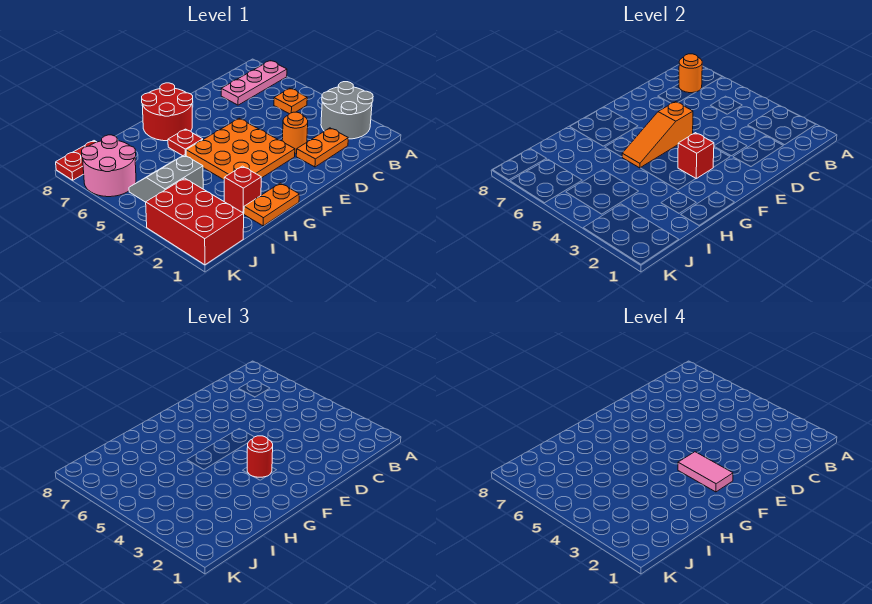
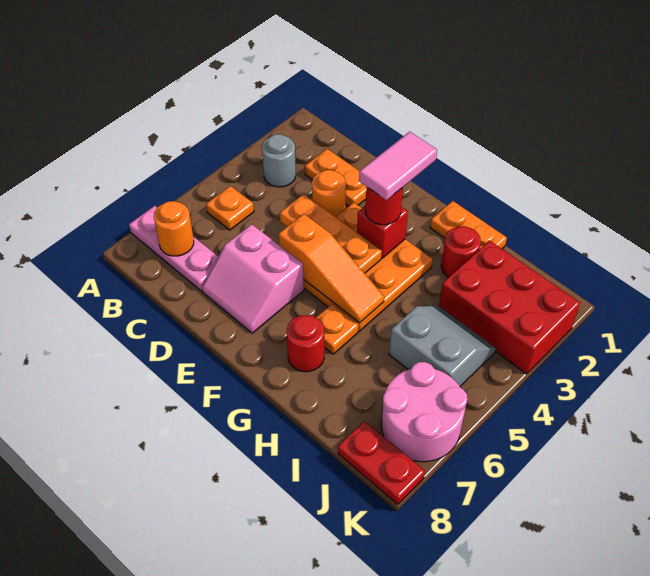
grey 2x2 round brick [321,82,373,139] -> grey 1x1 round brick [262,134,296,187]
none -> orange 1x3 plate [280,194,382,273]
none -> pink 2x2 slope [202,224,304,333]
red 2x2 round brick [142,83,193,141] -> red 1x1 round brick [287,315,324,372]
red 1x1 plate [168,129,203,156] -> orange 1x1 plate [316,304,358,354]
red 1x1 brick [224,166,261,213] -> red 1x1 round brick [441,226,481,278]
grey 2x2 slope [129,155,203,202] -> grey 2x2 slope turned to [389,306,496,386]
red 2x3 brick [146,178,244,265] -> red 2x3 brick turned to [439,241,580,374]

